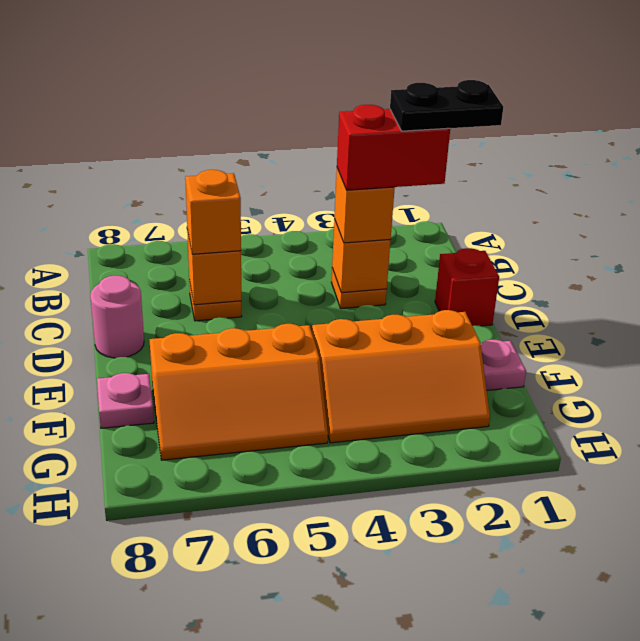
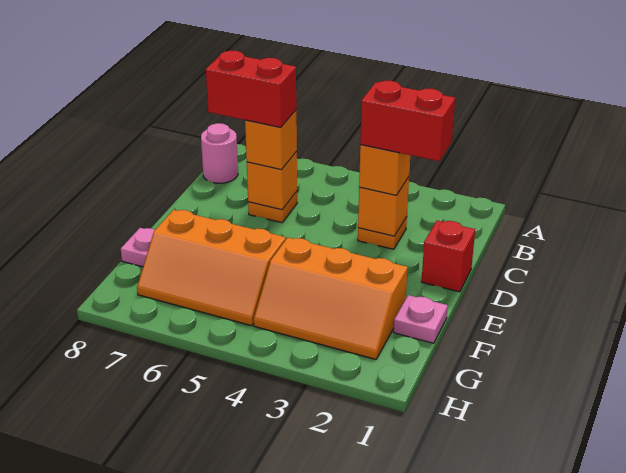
black 1x2 plate [390,80,503,131] -> none
none -> red 1x2 brick [206,51,296,127]
pink 1x1 round brick [90,276,144,358] -> pink 1x1 round brick moved to [201,123,238,183]

